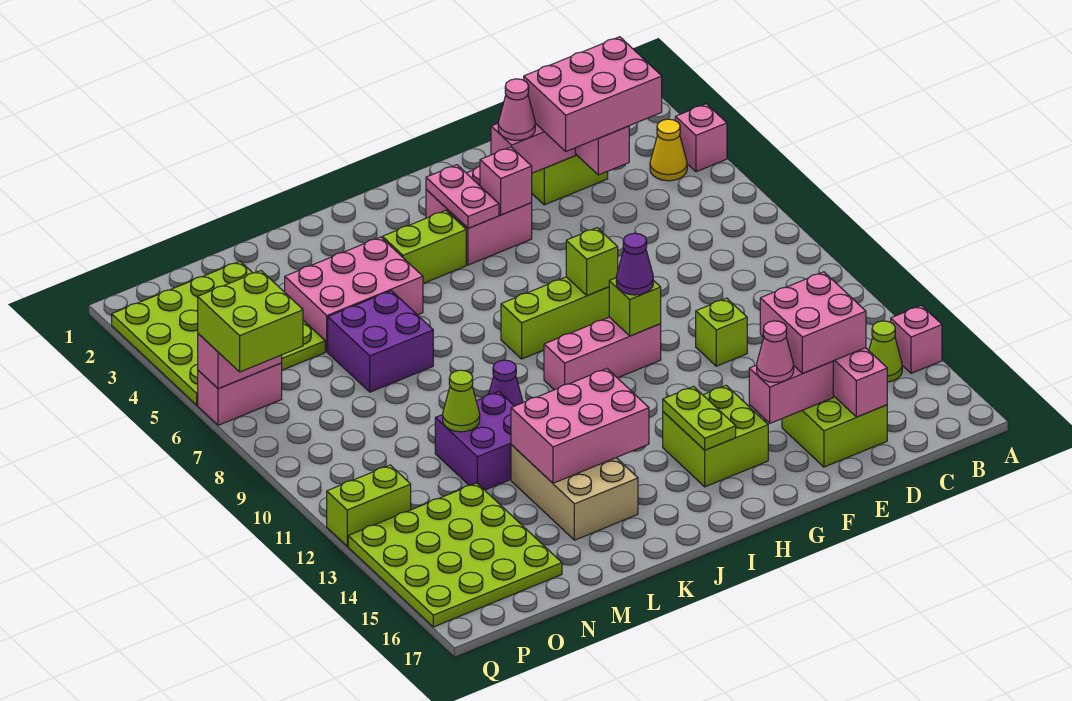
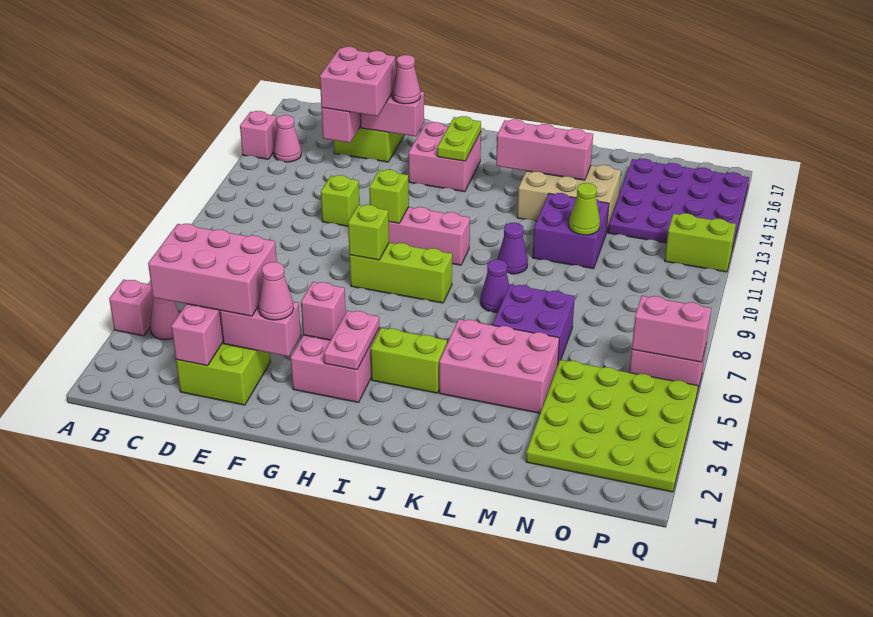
yellow 1x1 cone [650,119,687,181] -> pink 1x1 cone [150,293,179,340]
lime 1x1 cone [869,321,902,382] -> pink 1x1 cone [274,115,301,162]
purple 1x1 cone [616,233,653,295] -> purple 1x1 cone moved to [480,260,509,312]
lime 2x2 brick [663,386,768,487] -> pink 2x2 brick [409,122,481,192]
pink 2x3 brick [511,369,649,483] -> pink 1x3 brick [496,119,593,180]
tan 2x3 brick [511,445,638,540] -> tan 2x3 brick turned to [517,165,621,233]
lime 4x4 plate [348,483,562,627] -> purple 4x4 plate [608,159,749,250]
lime 2x2 brick [198,271,303,372] -> none

